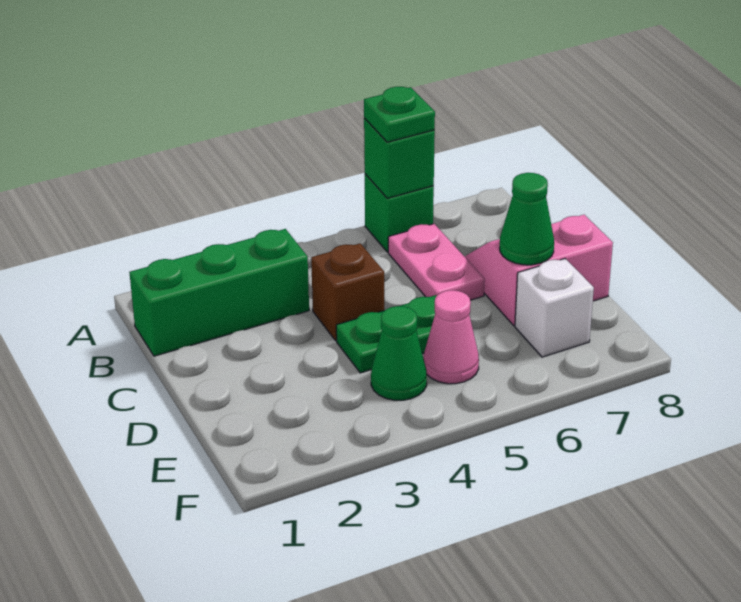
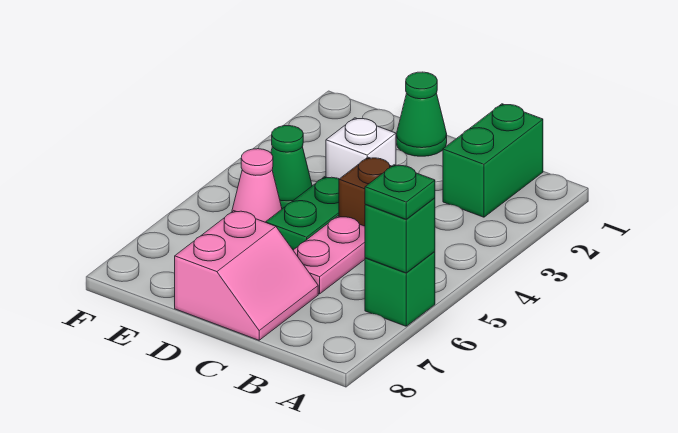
green 1x3 brick [129,229,309,356] -> green 1x2 brick [443,104,543,217]
pink 1x2 plate [388,224,485,300] -> pink 1x2 plate turned to [293,216,365,294]
green 1x1 cone [500,173,554,265] -> green 1x1 cone moved to [396,72,447,156]
white 1x1 brick [515,259,594,357] -> white 1x1 brick moved to [326,118,396,179]

